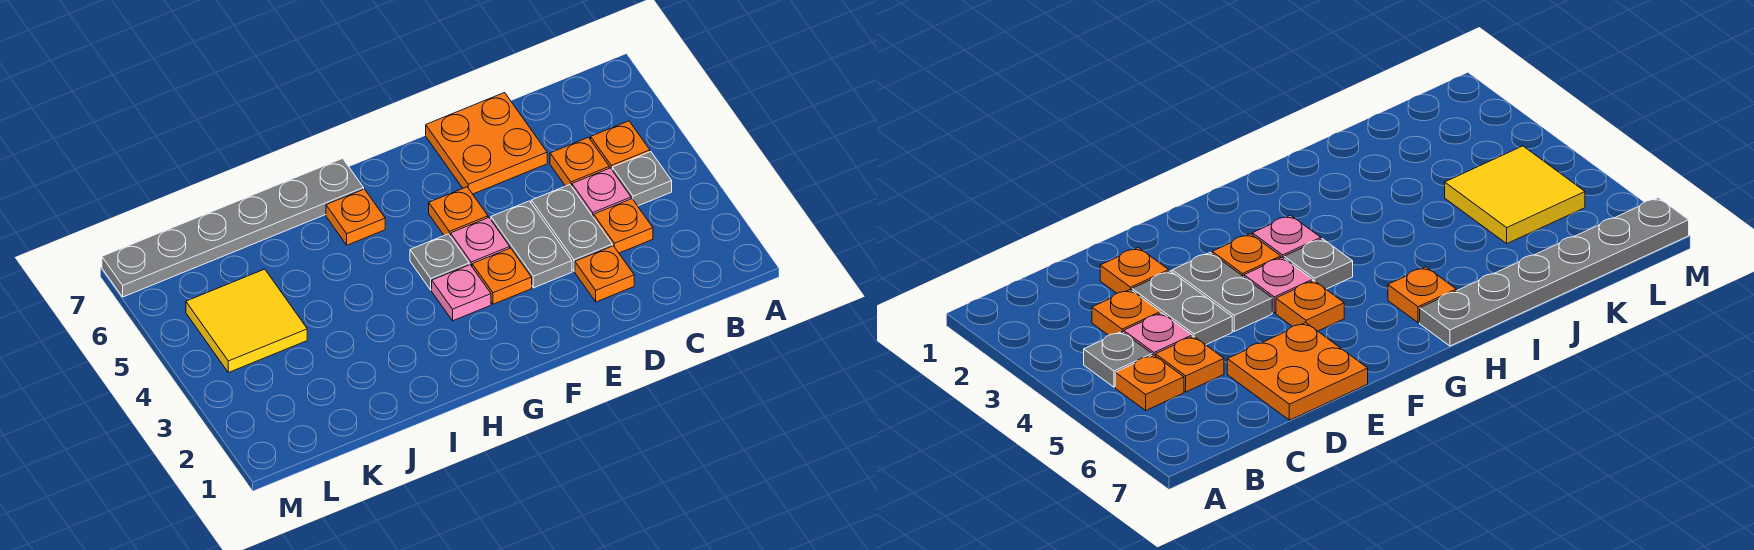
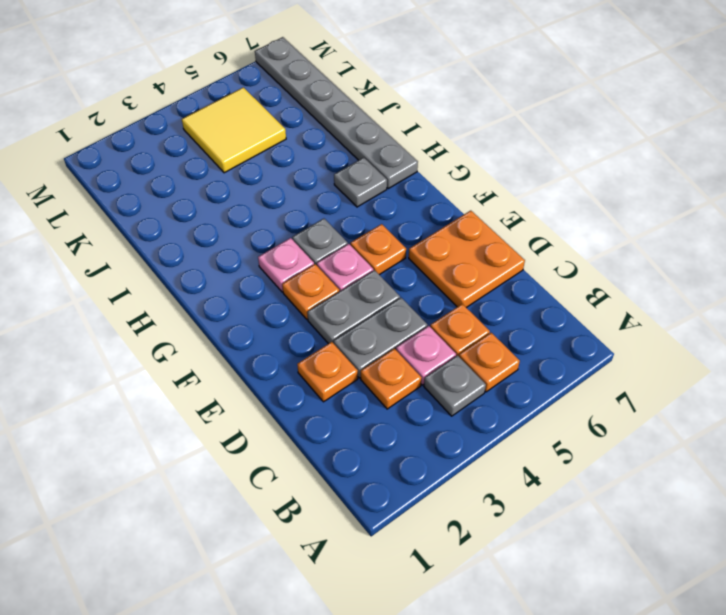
orange 1x1 plate [326,189,385,245] -> grey 1x1 plate [334,158,387,207]

